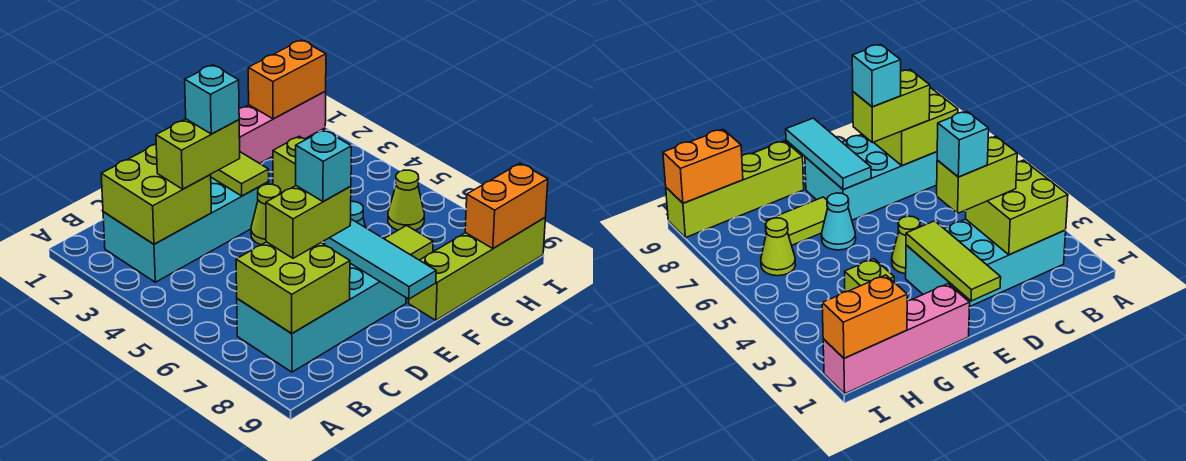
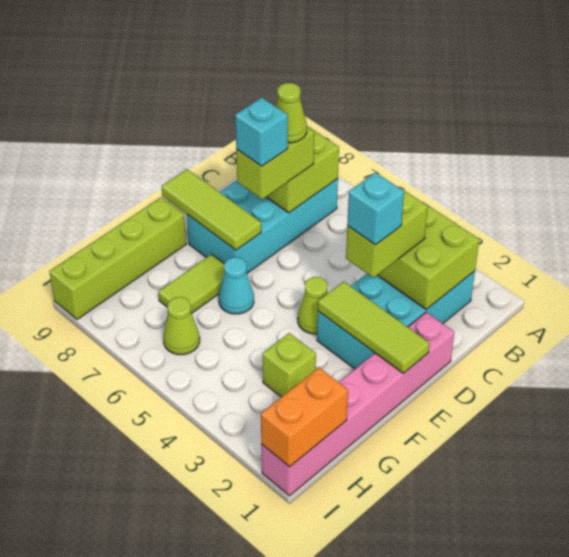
none -> lime 1x1 cone [276,83,307,143]
cyan 1x3 tile [325,220,436,299] -> lime 1x3 tile [161,169,261,250]
pink 1x4 brick [239,91,326,163] -> pink 1x6 brick [261,312,454,496]
orange 1x2 brick [465,163,548,249] -> none

